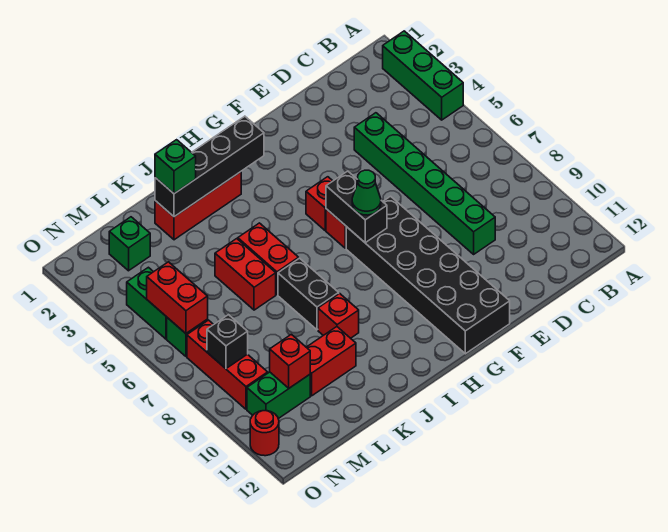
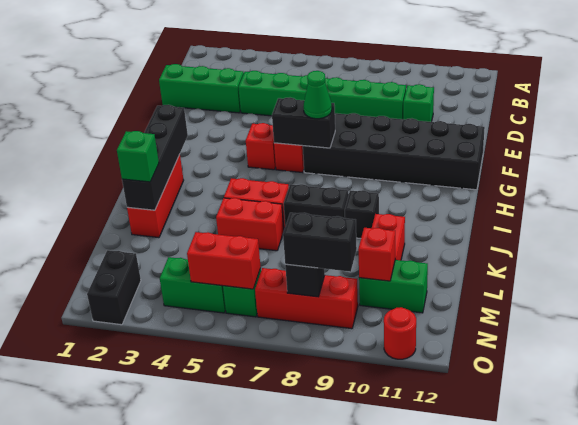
green 1x3 brick [383,31,463,120] -> green 1x3 brick moved to [159,64,244,113]
red 1x1 brick [318,293,359,338] -> black 1x1 brick [345,190,379,239]
green 1x1 brick [109,217,150,271] -> green 1x1 brick moved to [403,84,434,122]
green 1x2 brick [247,372,310,419] -> green 1x2 brick turned to [359,260,428,313]
none -> black 1x2 brick [87,250,141,325]
none -> black 1x2 brick [283,213,357,272]

